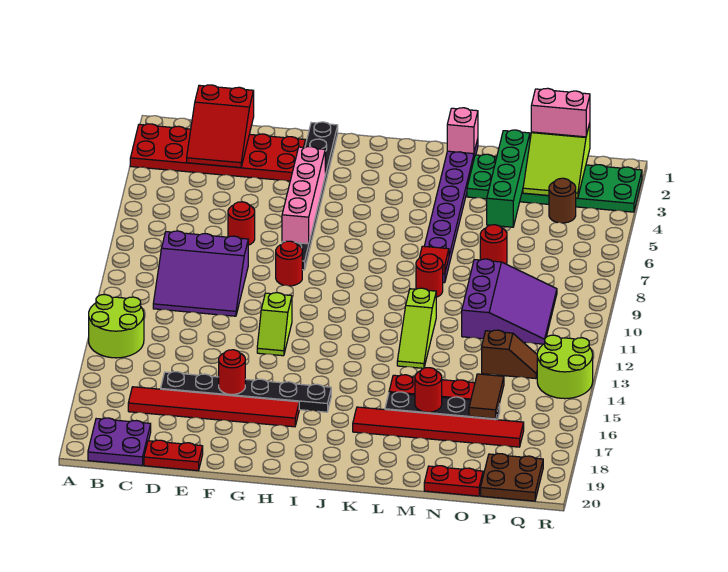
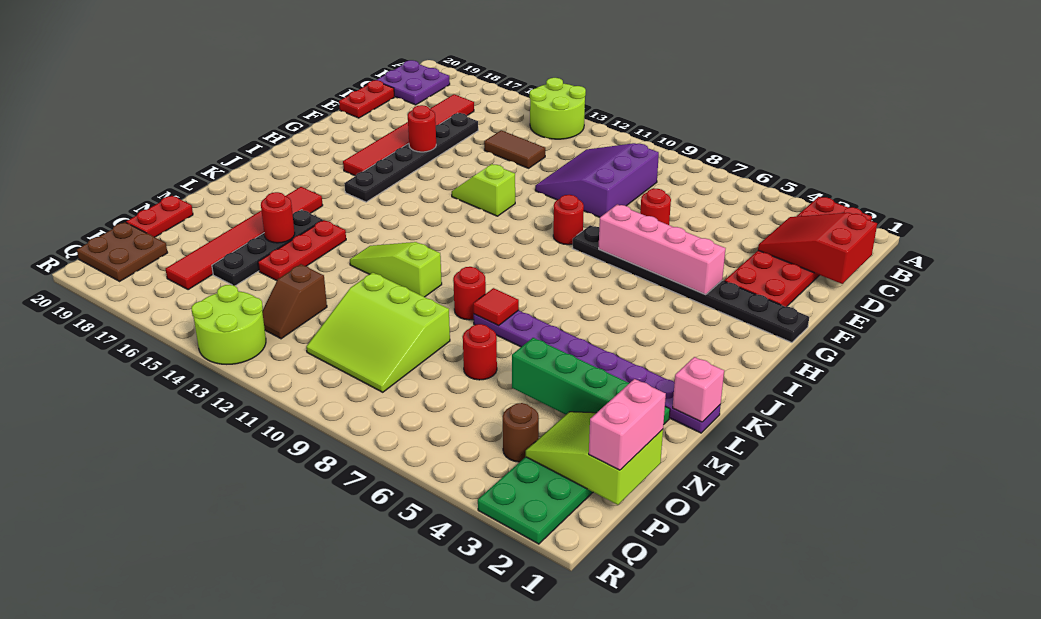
purple 3x3 slope [462,259,557,344] -> lime 3x3 slope [306,273,450,392]
brown 1x2 tile [469,374,504,419] -> brown 1x2 tile moved to [484,130,545,168]

